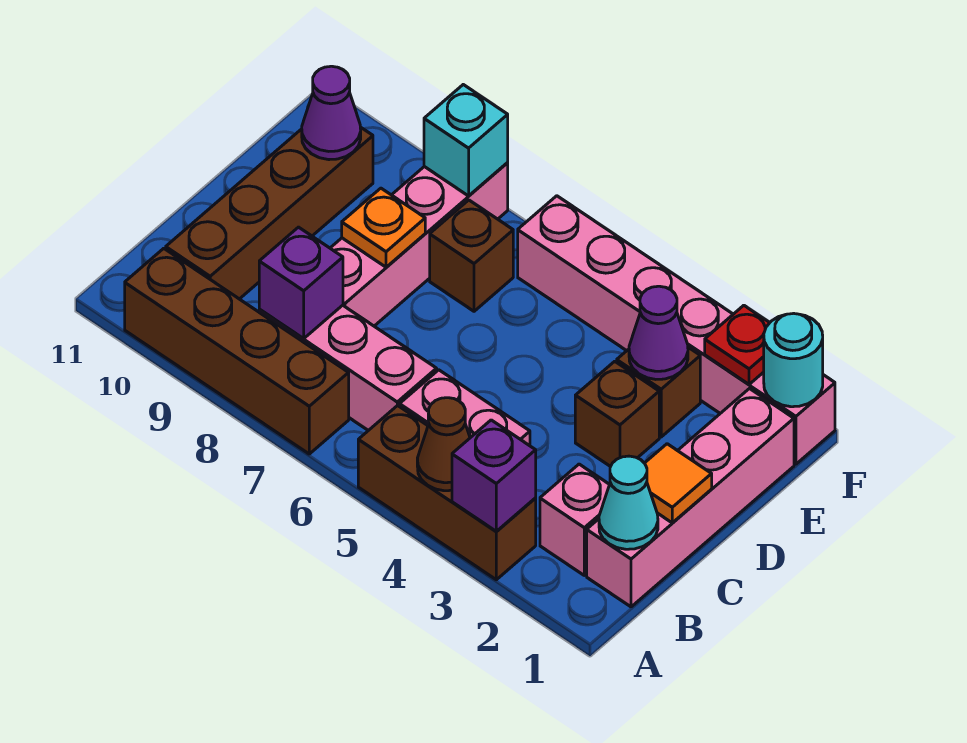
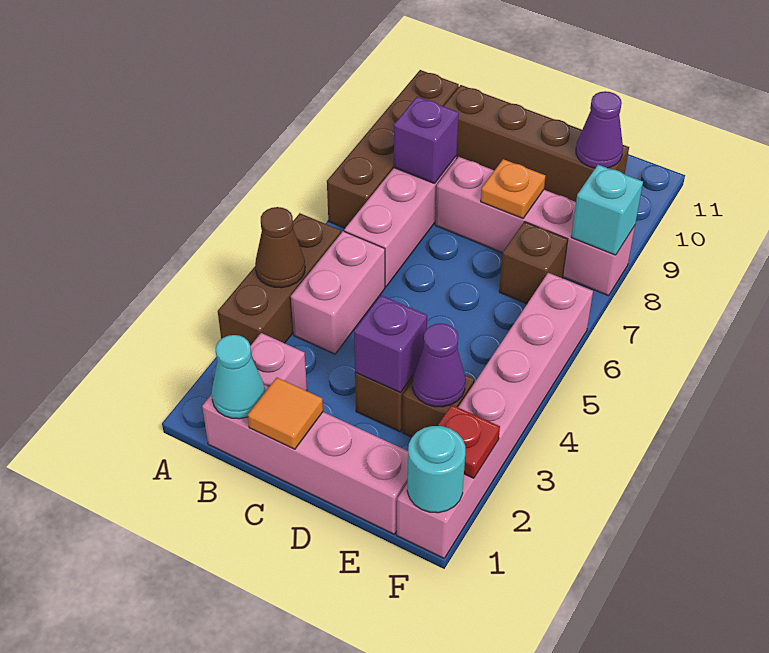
purple 1x1 brick [452,420,536,531] -> purple 1x1 brick moved to [354,295,427,393]

